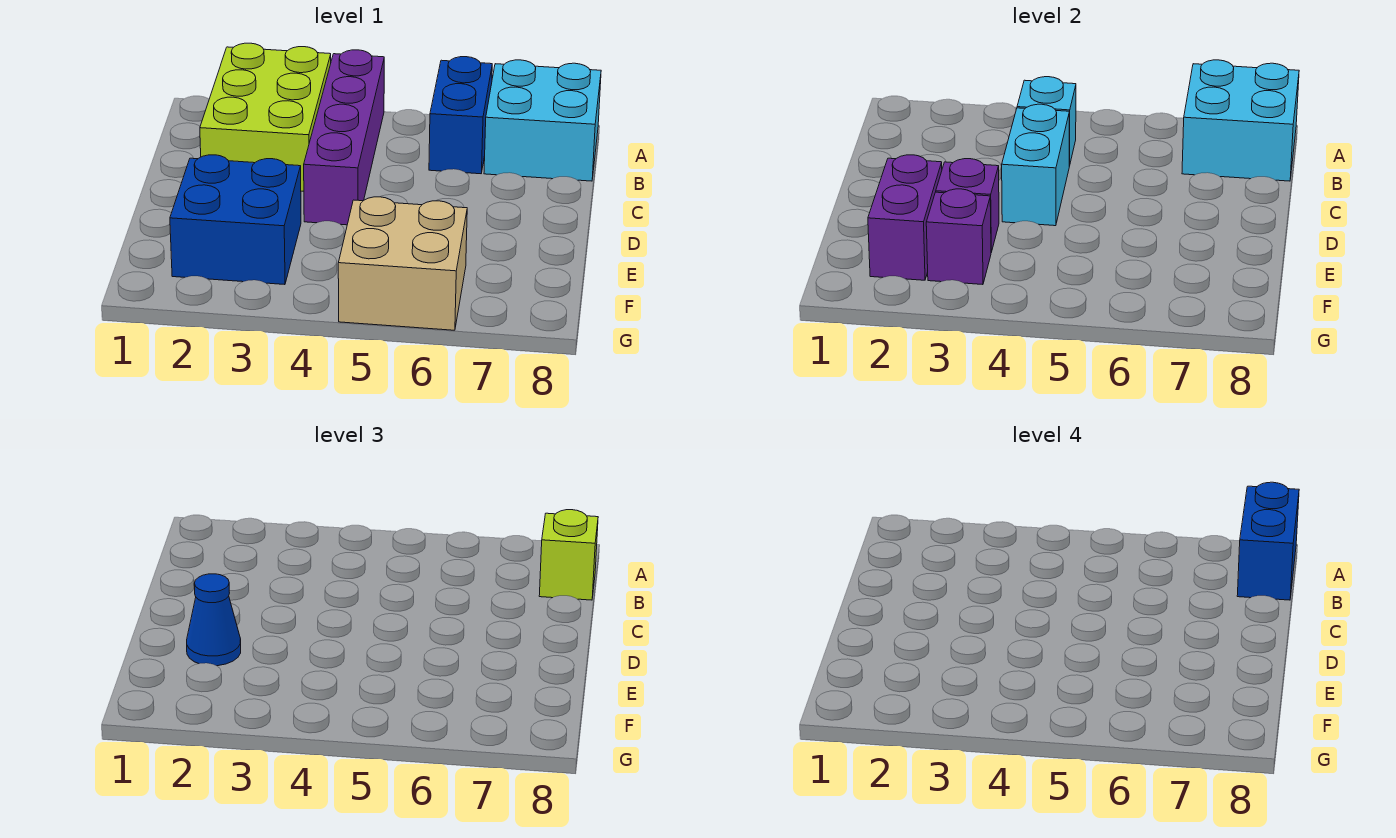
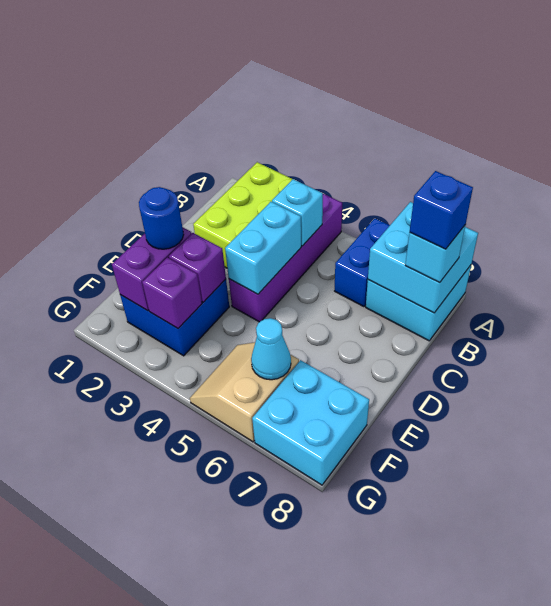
blue 1x2 brick [1237,482,1299,600] -> blue 1x1 brick [410,171,473,249]
lime 1x1 brick [539,510,598,600] -> cyan 1x1 brick [405,226,465,283]
blue 1x1 cone [187,574,241,666] -> blue 1x1 round brick [139,187,184,249]
tan 2x2 brick [338,197,467,330] -> tan 2x2 slope [190,342,299,442]
none -> cyan 1x1 cone [251,318,291,380]
none -> cyan 2x2 brick [252,360,369,485]

